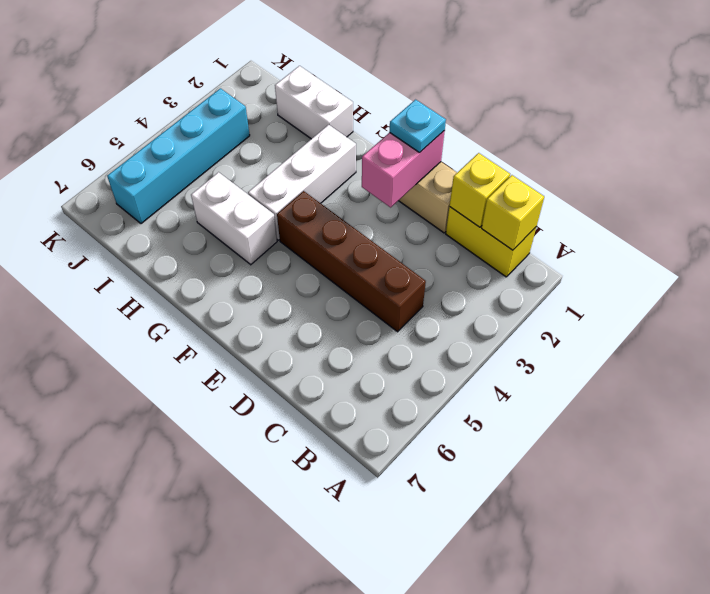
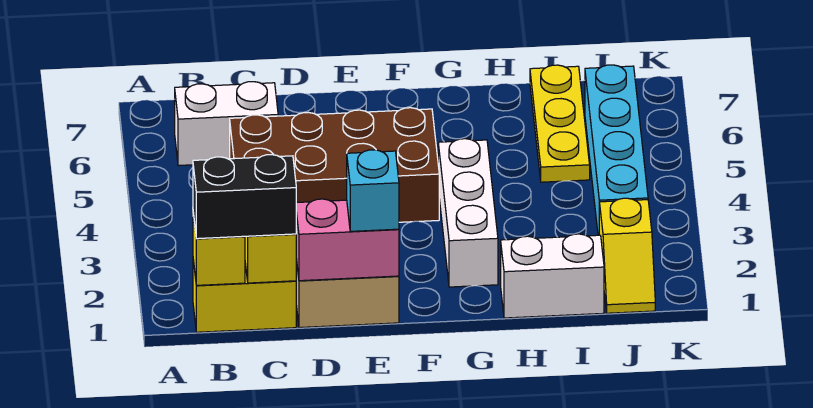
none -> black 1x2 brick [193,155,296,239]
brown 1x4 brick [277,191,426,332] -> brown 2x4 brick [230,108,439,222]
pink 1x2 brick [362,131,445,207] -> pink 1x2 brick turned to [296,199,399,281]
cyan 1x1 plate [389,100,446,153] -> cyan 1x1 brick [347,150,399,231]
white 1x2 brick [191,172,277,265] -> white 1x2 brick moved to [175,82,278,166]
none -> yellow 1x3 plate [530,65,590,182]
none -> yellow 1x2 slope [599,198,655,313]

